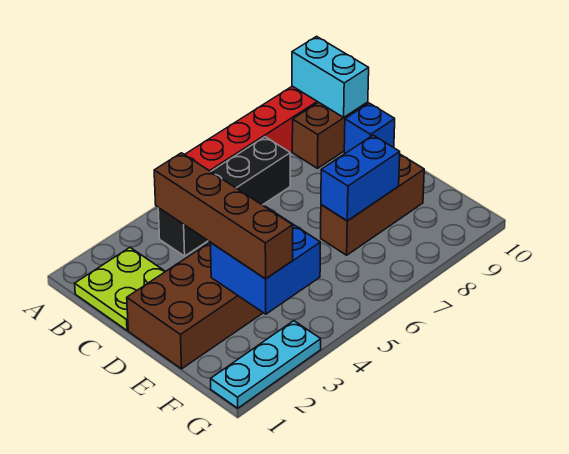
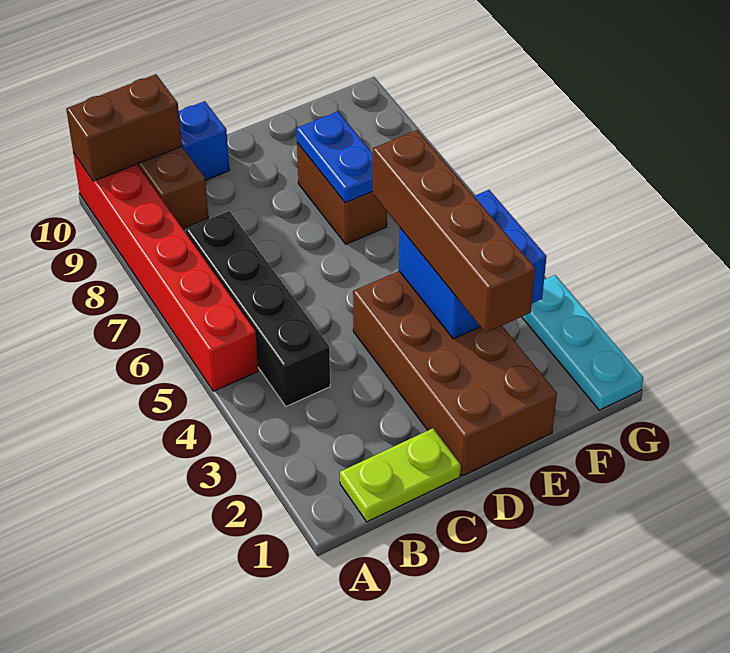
cyan 1x2 brick [292,36,369,117] -> brown 1x2 brick [66,74,182,181]
lime 2x2 plate [75,248,166,330] -> lime 1x2 plate [340,428,461,522]
brown 1x4 brick [154,153,293,279] -> brown 1x4 brick turned to [373,130,535,333]
brown 1x3 brick [321,154,424,255] -> brown 1x2 brick [297,143,387,244]
blue 1x2 brick [321,135,400,221] -> blue 1x2 plate [296,111,373,203]

